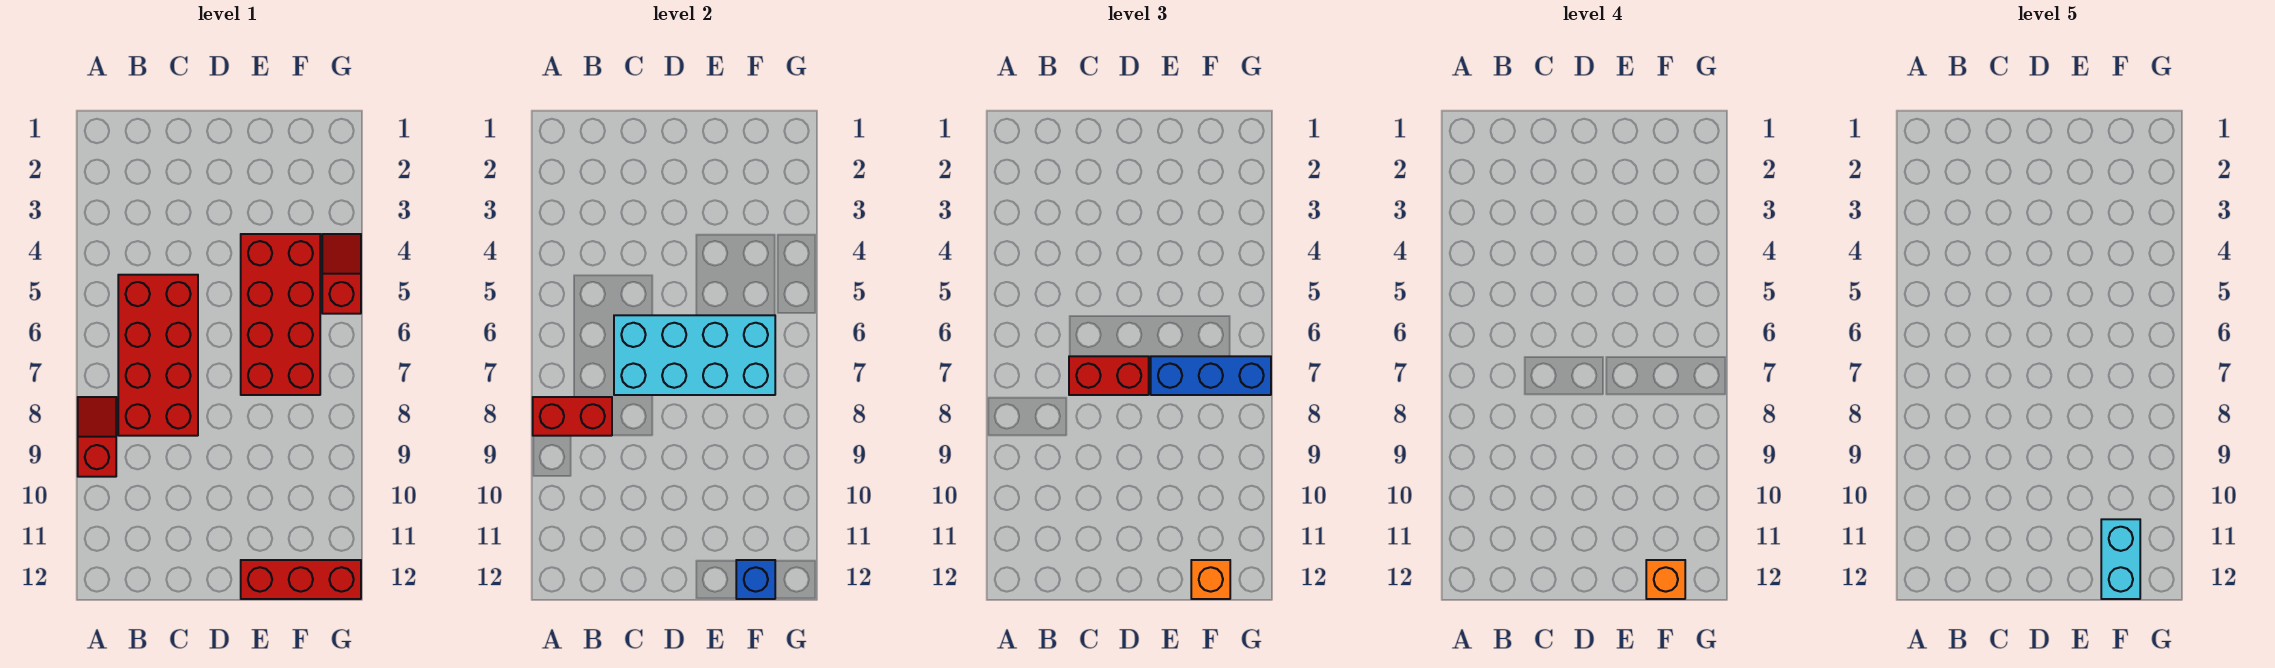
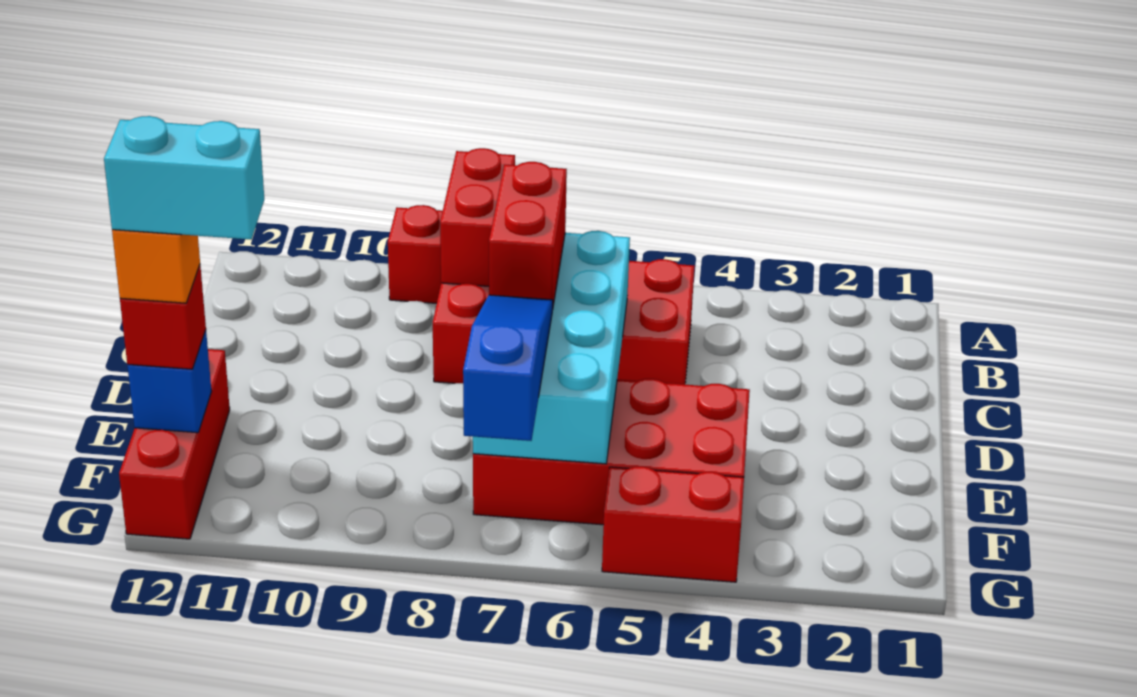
blue 1x3 brick [1151,356,1271,395] -> blue 1x3 slope [463,295,553,441]
orange 1x1 brick [1191,560,1230,599] -> red 1x1 brick [120,265,206,369]
red 1x2 slope [322,234,361,314] -> red 1x2 brick [602,466,744,582]

